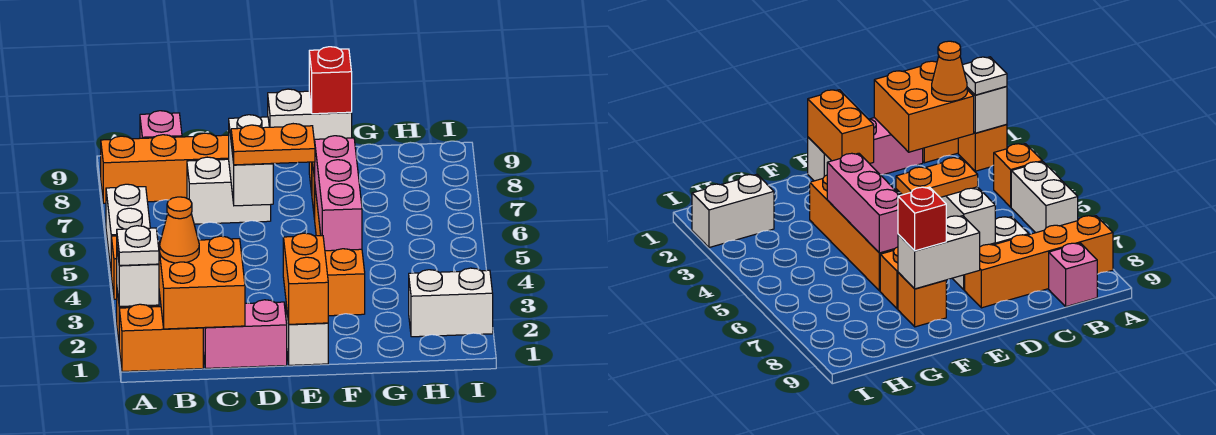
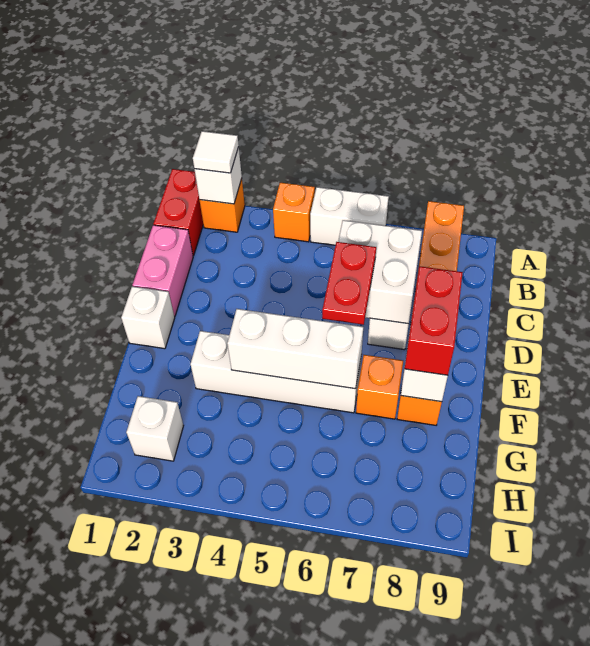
orange 1x2 brick [119,304,203,372] -> red 1x2 brick [154,169,203,256]
white 1x1 plate [117,226,159,266] -> white 1x1 tile [193,131,239,173]
orange 2x2 brick [158,236,245,329] -> none
orange 1x1 cone [160,197,199,263] -> none
pink 1x1 brick [140,111,182,138] -> none
white 1x2 brick [229,115,273,206] -> white 2x2 brick [338,220,422,324]
orange 1x2 plate [231,124,315,165] -> red 1x2 plate [322,242,376,325]
orange 1x2 brick [283,233,328,324] -> none
orange 1x4 brick [315,189,365,316] -> white 1x4 brick [190,331,361,413]
pink 1x3 brick [314,136,362,251] -> white 1x3 brick [227,309,363,389]
red 1x1 brick [309,47,352,114] -> red 1x2 brick [405,266,463,375]
white 1x2 brick [409,268,493,337] -> white 1x1 brick [126,396,184,461]

